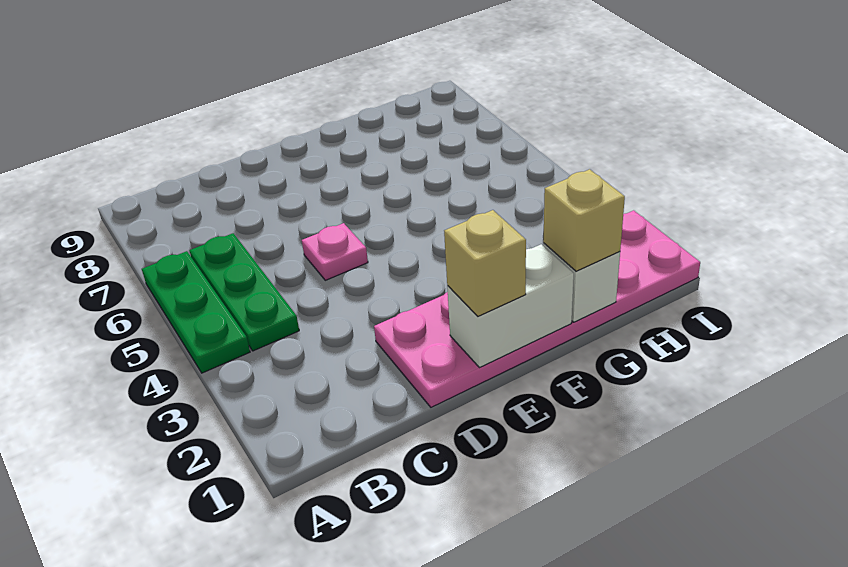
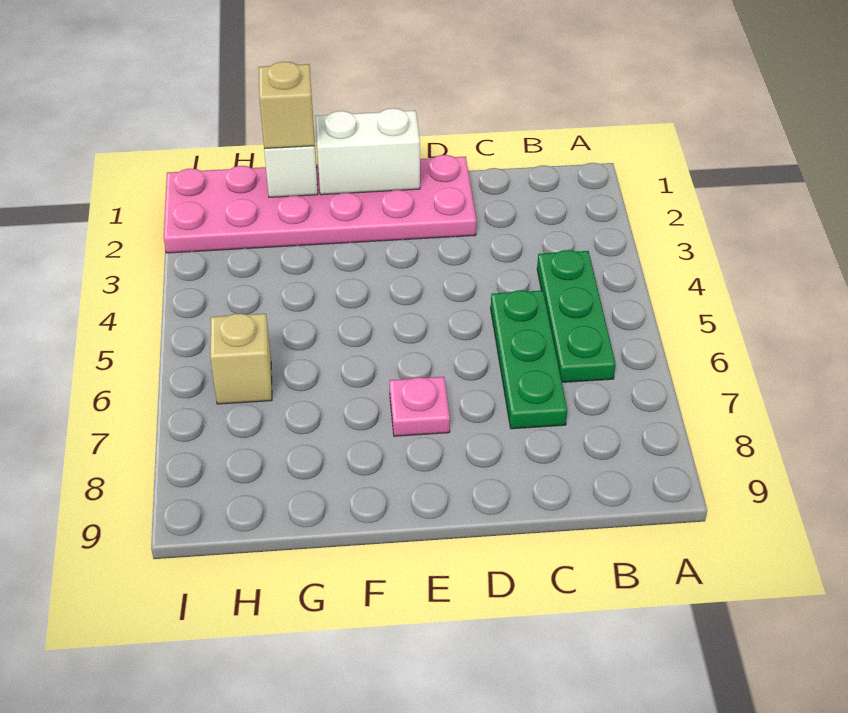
green 1x3 plate [142,251,250,373] -> green 1x3 plate moved to [491,290,567,429]
pink 1x1 plate [302,223,368,280] -> pink 1x1 plate moved to [390,377,450,436]
tan 1x1 brick [444,210,526,316] -> tan 1x1 brick moved to [210,314,272,404]

